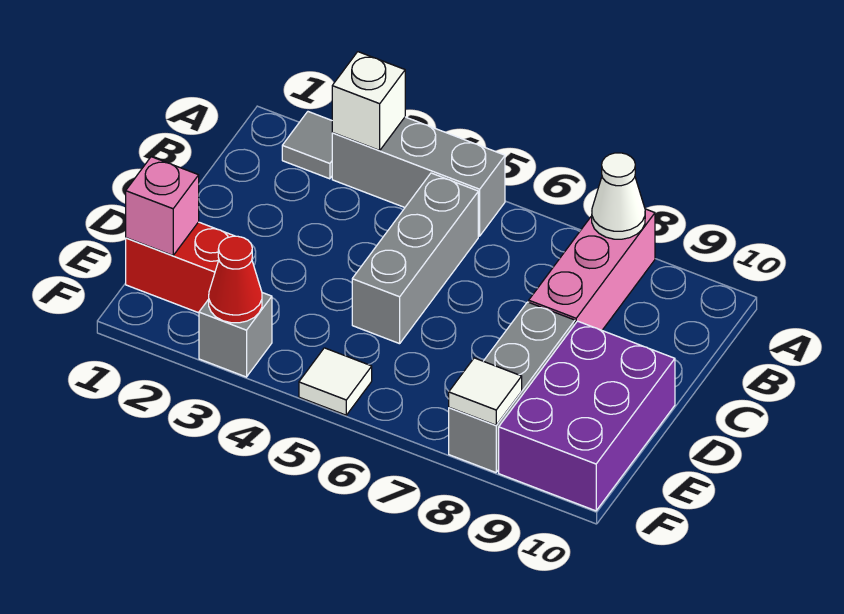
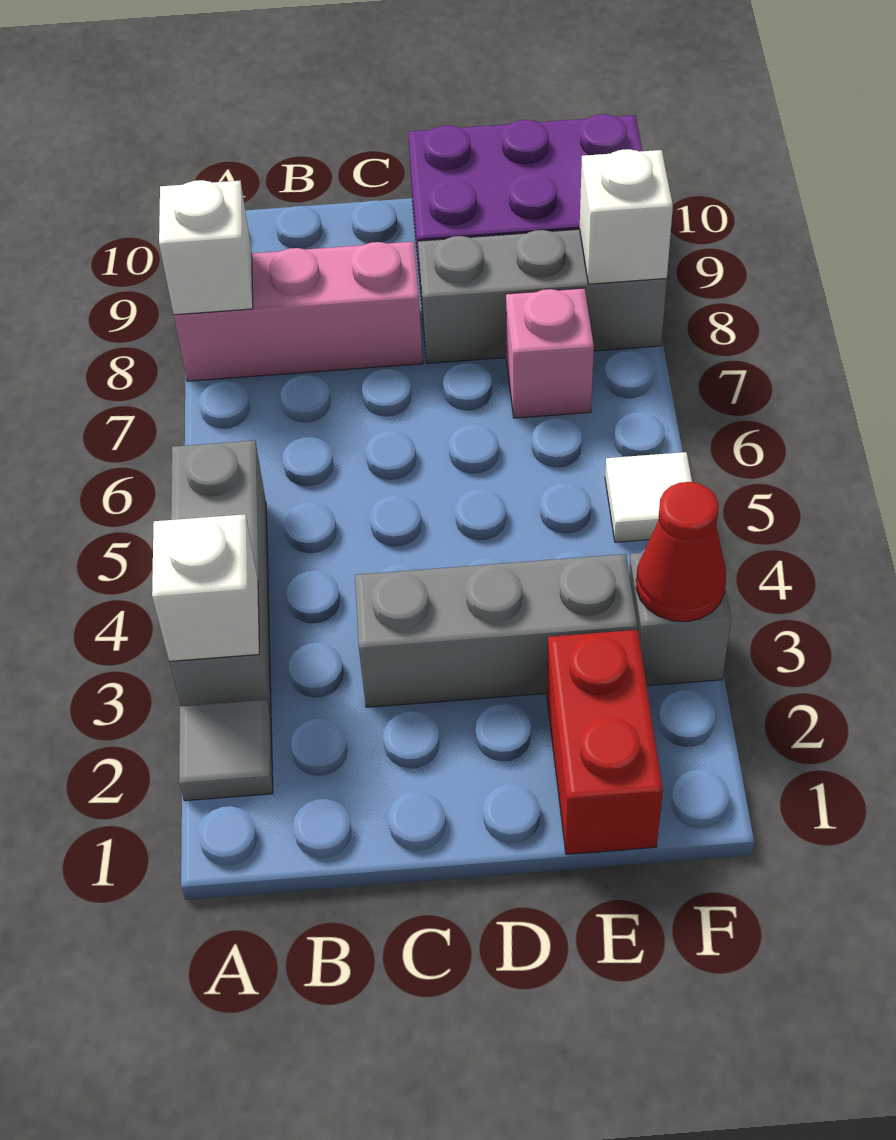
white 1x1 cone [592,153,645,239] -> white 1x1 brick [159,180,253,315]
grey 1x3 brick [352,173,478,344] -> grey 1x3 brick moved to [355,554,637,707]
pink 1x1 brick [126,157,199,255] -> pink 1x1 brick moved to [506,288,594,418]
white 1x1 tile [449,358,522,425] -> white 1x1 brick [580,149,673,284]

